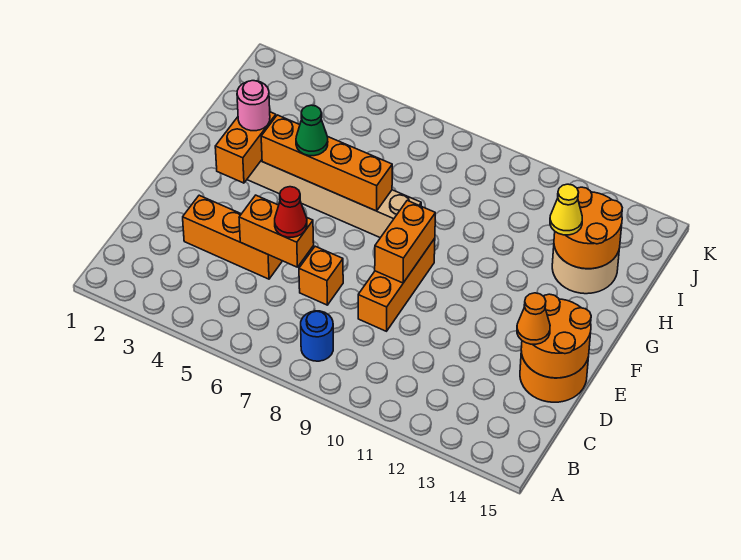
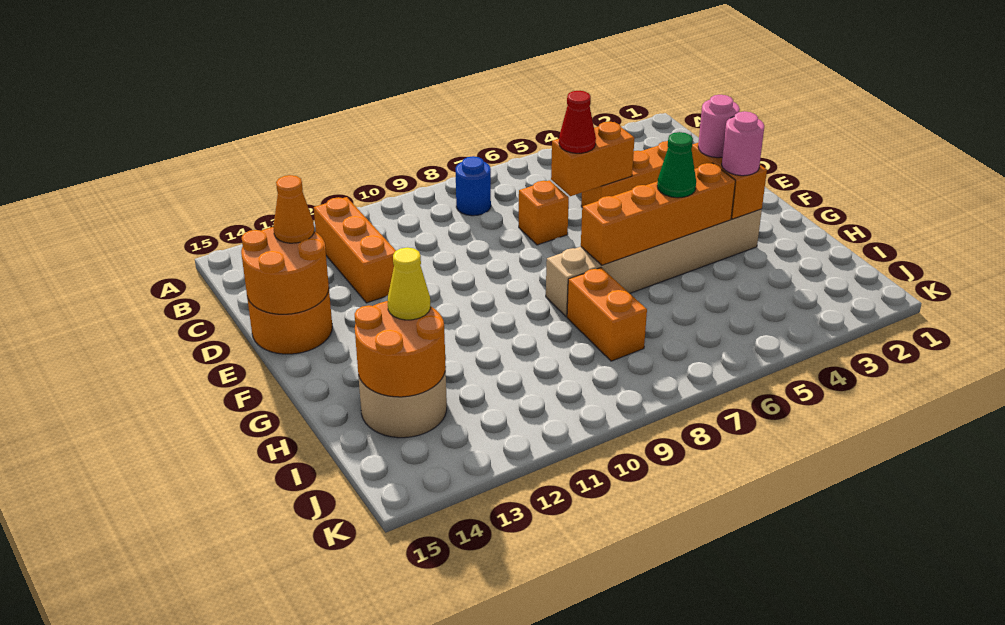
orange 1x3 brick [358,238,435,331] -> orange 1x3 brick moved to [314,197,396,303]
orange 1x2 brick [375,200,435,283] -> orange 1x2 brick moved to [567,268,647,361]
none -> pink 1x1 round brick [698,95,740,158]

